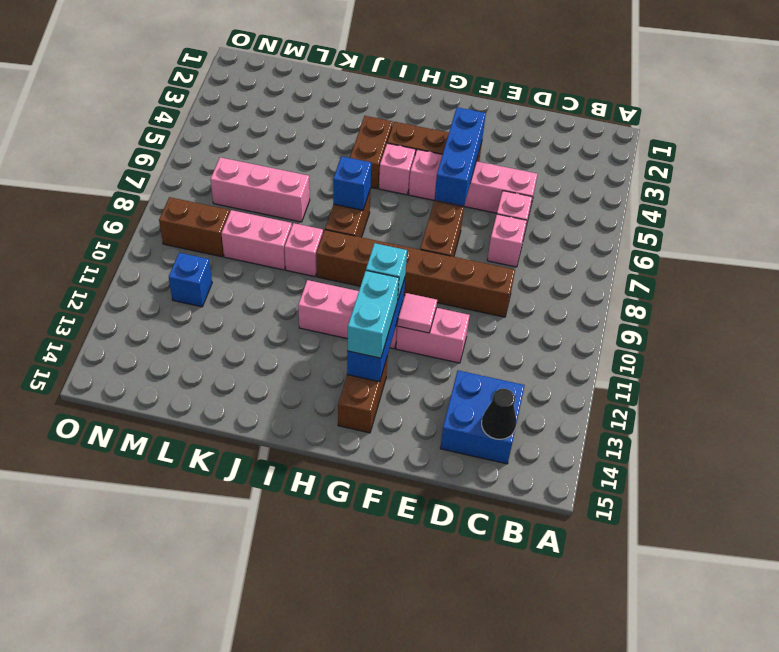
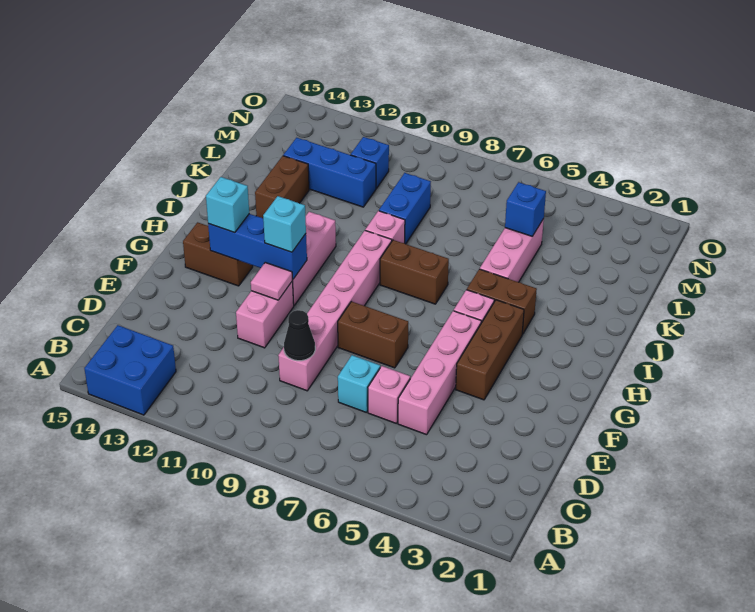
blue 2x2 brick [440,371,525,464] -> blue 2x2 brick moved to [84,325,176,415]
black 1x1 cone [482,389,516,439] -> black 1x1 cone moved to [284,310,315,361]
pink 1x1 brick [487,214,527,267] -> cyan 1x1 brick [338,355,380,413]
brown 1x6 brick [316,230,515,317] -> pink 1x6 brick [278,231,392,391]
blue 1x3 brick [434,107,486,206] -> blue 1x3 brick moved to [283,138,376,207]
cyan 1x2 brick [347,271,399,358] -> cyan 1x1 brick [206,177,249,233]
blue 1x1 brick [333,156,371,210] -> blue 1x1 brick moved to [505,182,546,236]
pink 1x3 brick [211,157,310,222] -> pink 1x3 brick moved to [480,219,544,282]
pink 1x2 brick [221,210,292,270] -> blue 1x2 brick [379,173,431,244]
brown 1x2 brick [159,197,230,257] -> brown 1x2 brick moved to [255,156,309,218]

